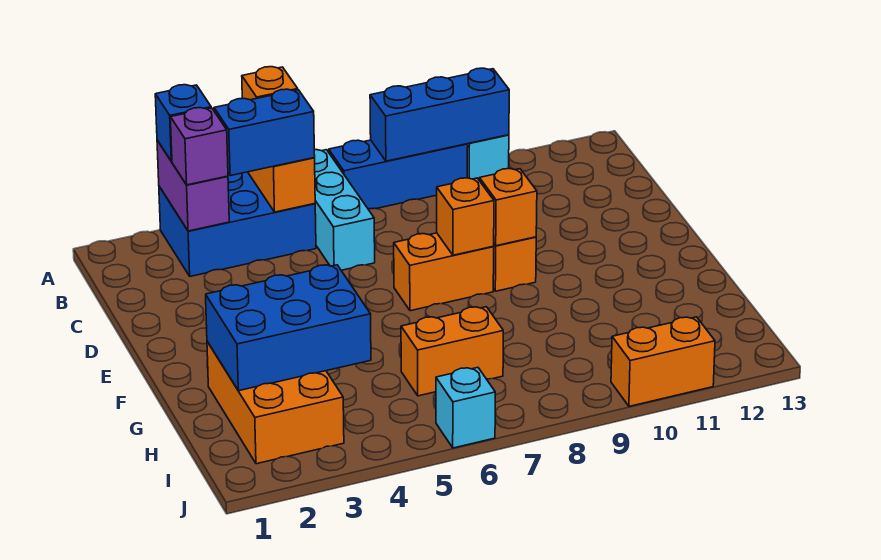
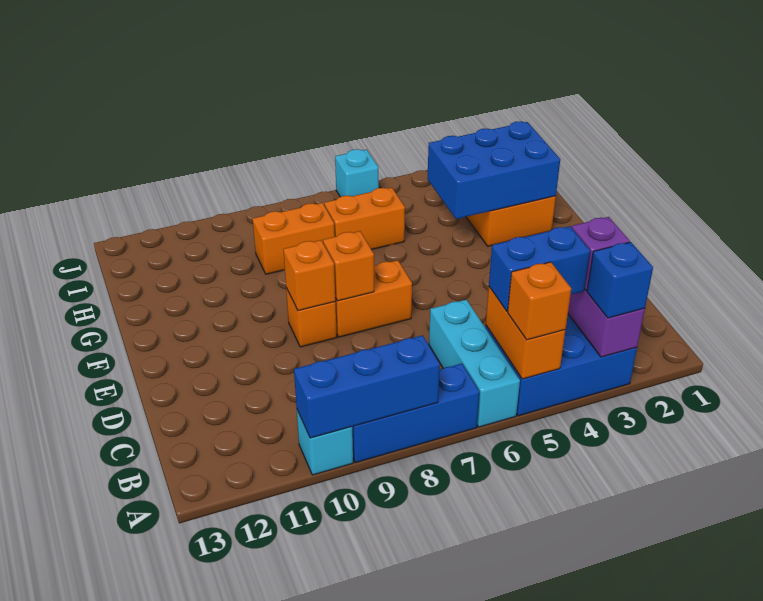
orange 1x2 brick [611,317,715,406] -> orange 1x2 brick moved to [253,203,335,274]

